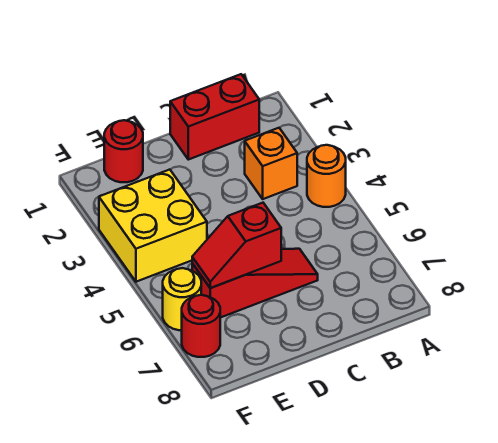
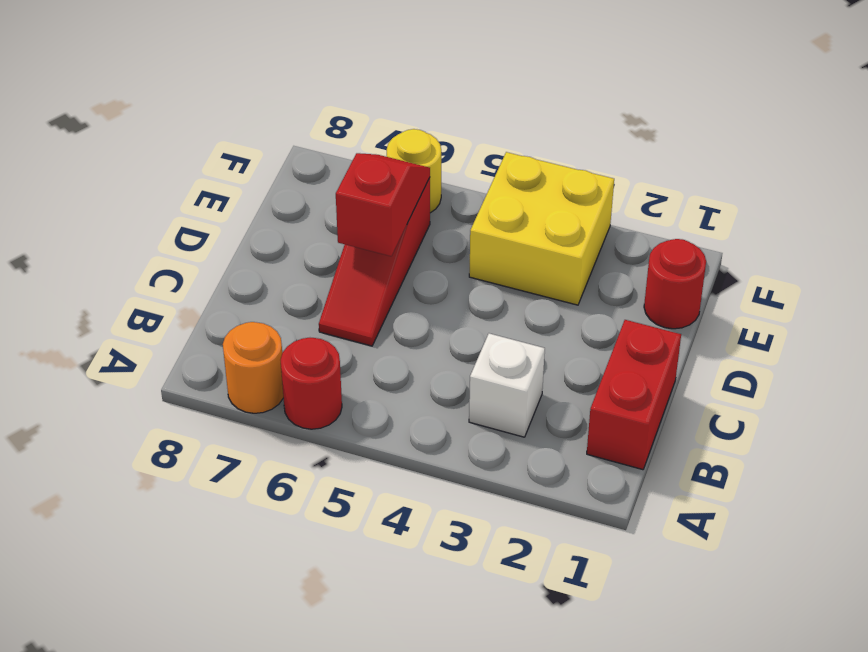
orange 1x1 round brick [307,145,346,207] -> orange 1x1 round brick moved to [223,322,283,413]
orange 1x1 brick [245,128,297,199] -> white 1x1 brick [469,333,545,437]
red 1x1 round brick [182,295,220,357] -> red 1x1 round brick moved to [281,338,342,429]

